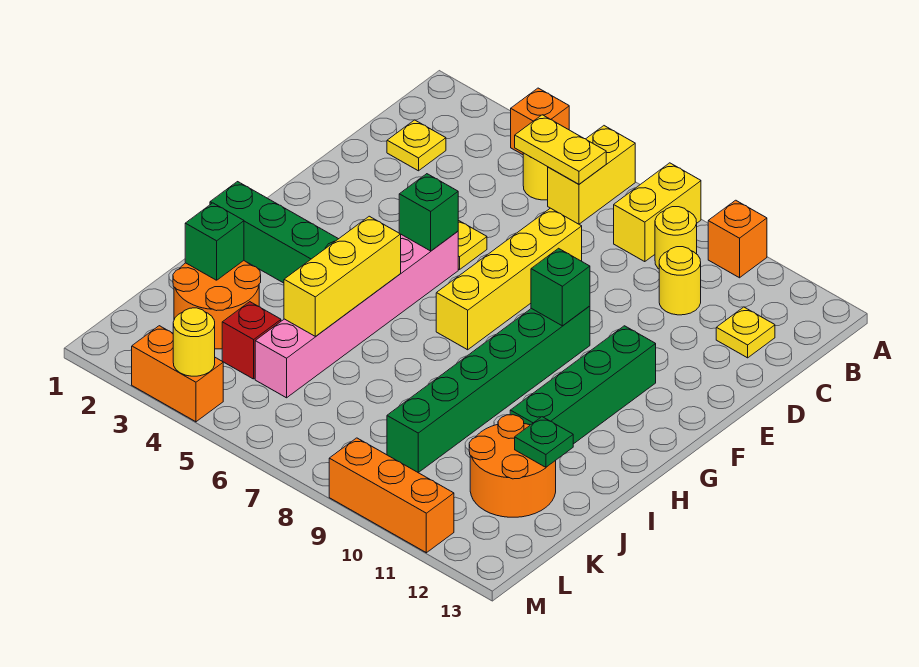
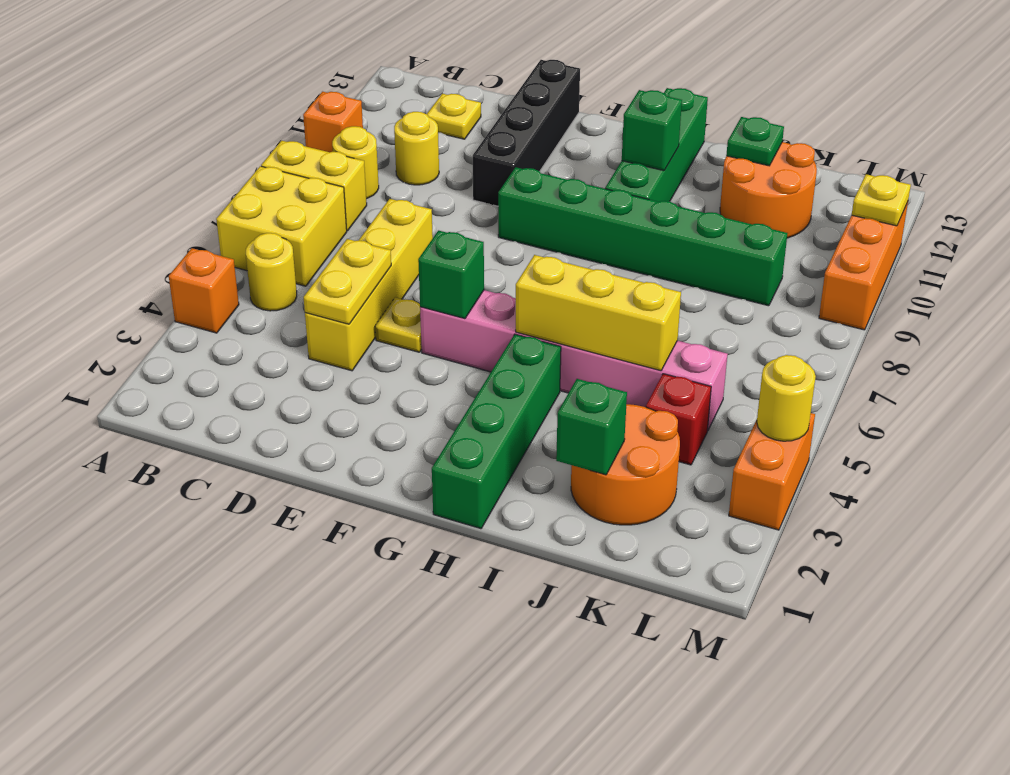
yellow 1x2 brick [548,126,635,224] -> yellow 2x2 brick [216,166,347,286]
yellow 1x2 plate [515,115,606,184] -> yellow 1x2 plate moved to [303,239,391,324]
yellow 1x1 plate [387,120,446,171] -> yellow 1x1 plate moved to [852,174,911,226]
yellow 1x4 brick [436,208,582,350] -> yellow 1x4 brick turned to [305,199,433,371]
none -> black 1x4 brick [473,60,580,206]
green 1x1 brick [531,248,590,326] -> green 1x1 brick moved to [622,90,682,171]
green 1x4 brick [510,326,656,444] -> green 1x4 brick turned to [605,88,708,202]

